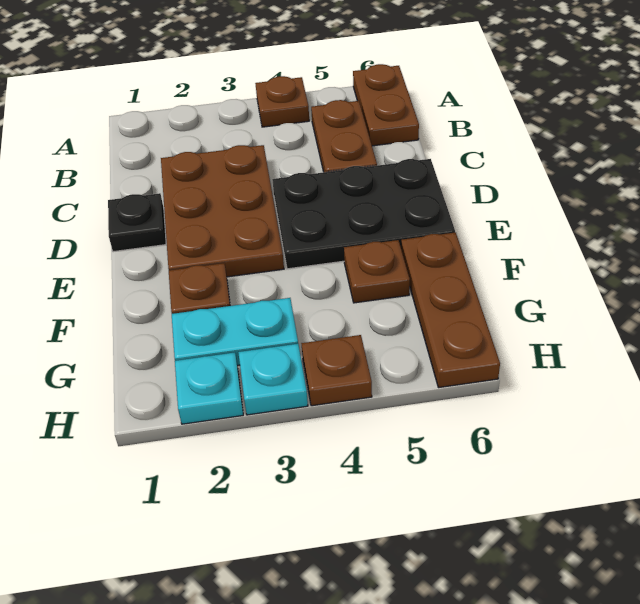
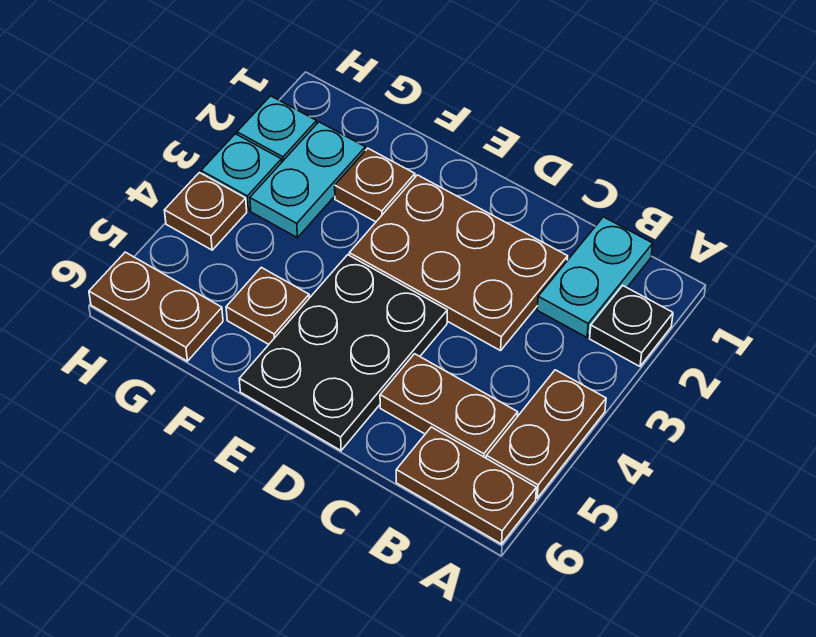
brown 1x1 plate [255,76,309,127] -> brown 1x2 plate [486,370,606,498]
none -> cyan 1x2 plate [537,217,653,337]
black 1x1 plate [108,193,166,252] -> black 1x1 plate moved to [590,286,673,366]
brown 1x3 plate [401,232,500,388] -> brown 1x2 plate [89,252,223,361]

